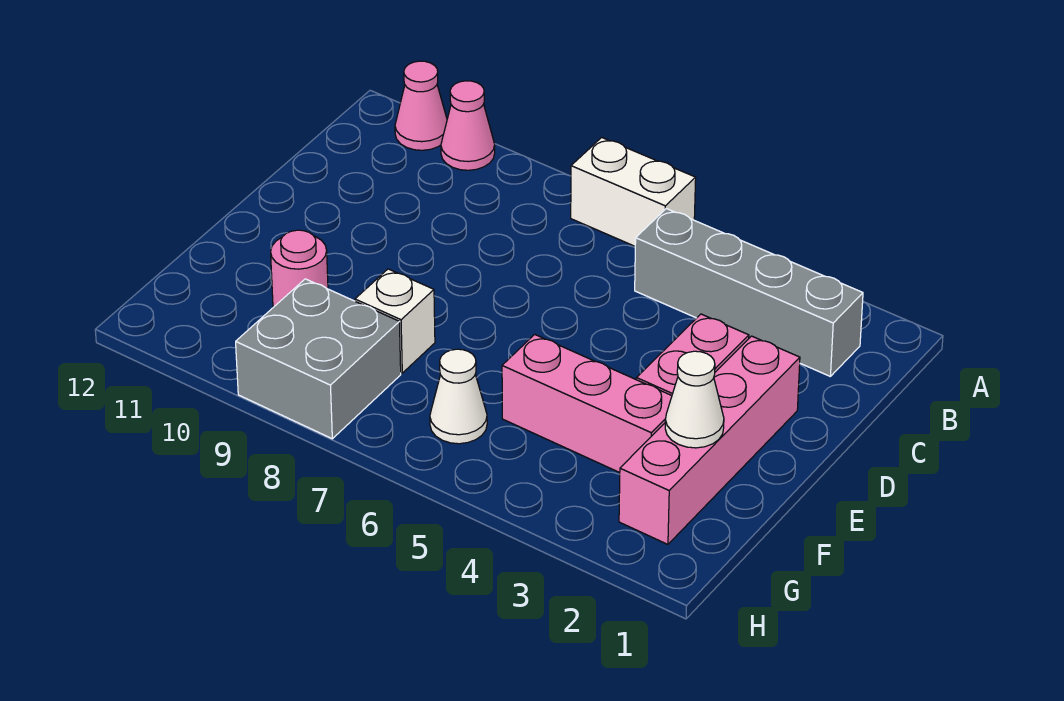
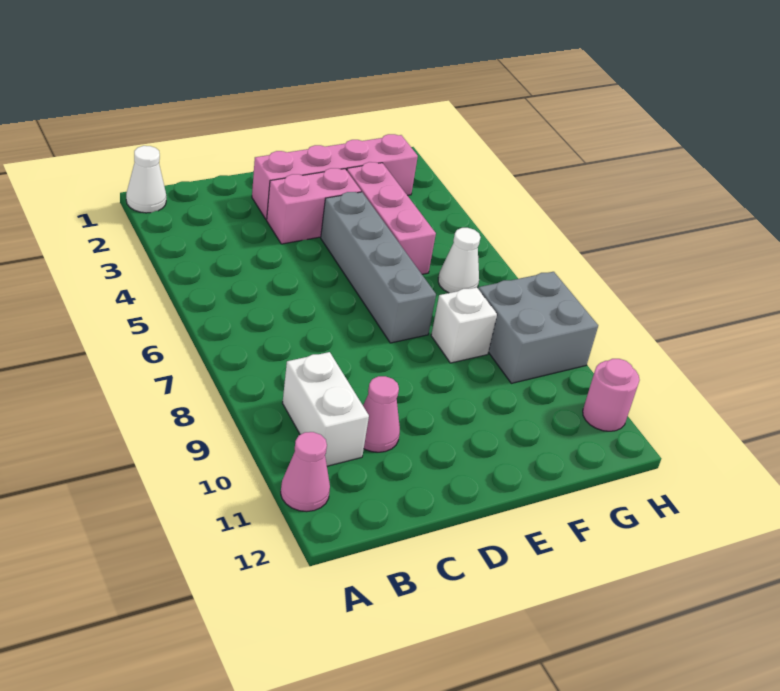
white 1x2 brick [571,137,696,246] -> white 1x2 brick moved to [283,352,369,466]
pink 1x1 cone [441,81,495,170] -> pink 1x1 cone moved to [363,376,400,452]
grey 1x4 brick [635,209,863,376] -> grey 1x4 brick moved to [321,192,436,343]
white 1x1 cone [665,351,724,448] -> white 1x1 cone moved to [126,146,166,213]
pink 1x1 round brick [271,230,328,307] -> pink 1x1 round brick moved to [583,359,640,431]

